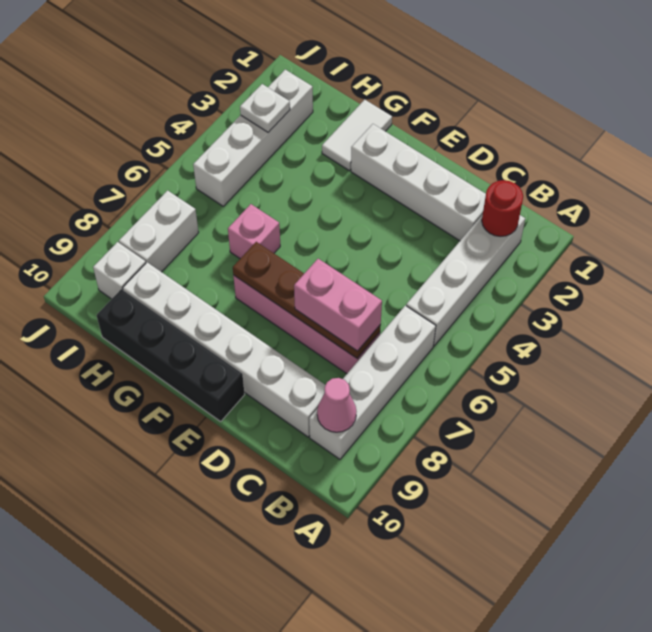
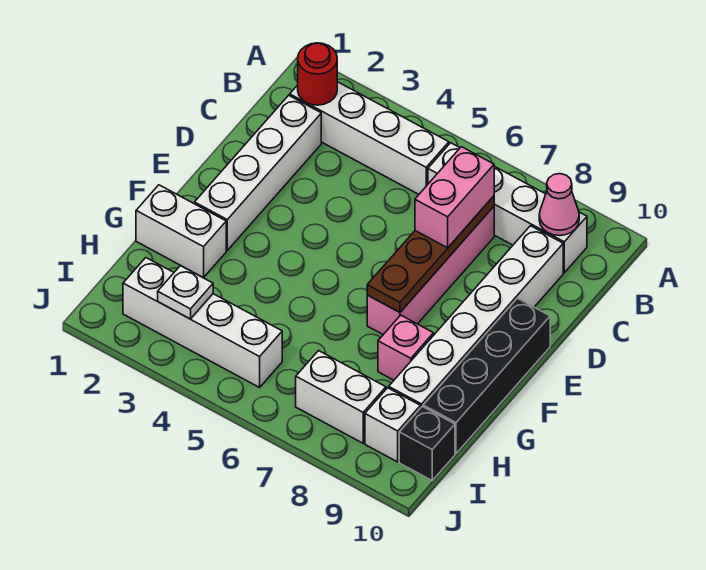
white 1x2 tile [322,100,392,171] -> white 1x2 brick [136,185,226,278]
pink 1x1 brick [228,204,280,258] -> pink 1x1 brick moved to [378,315,434,380]
none -> black 1x1 brick [399,407,455,480]

